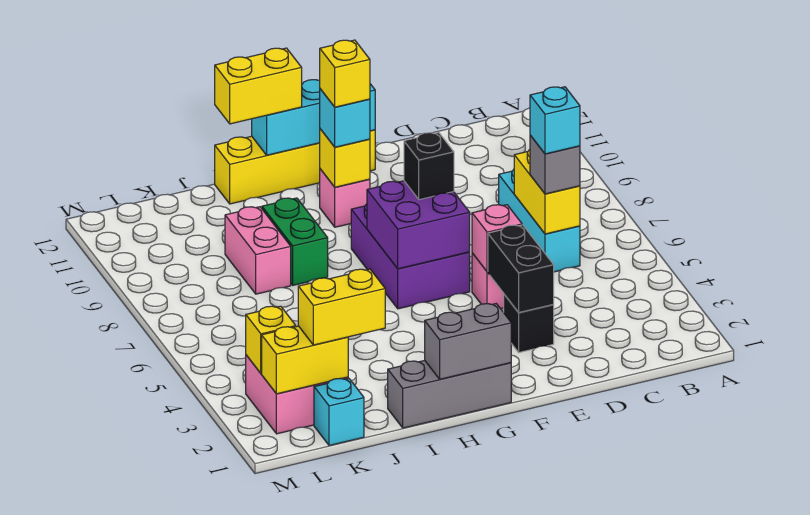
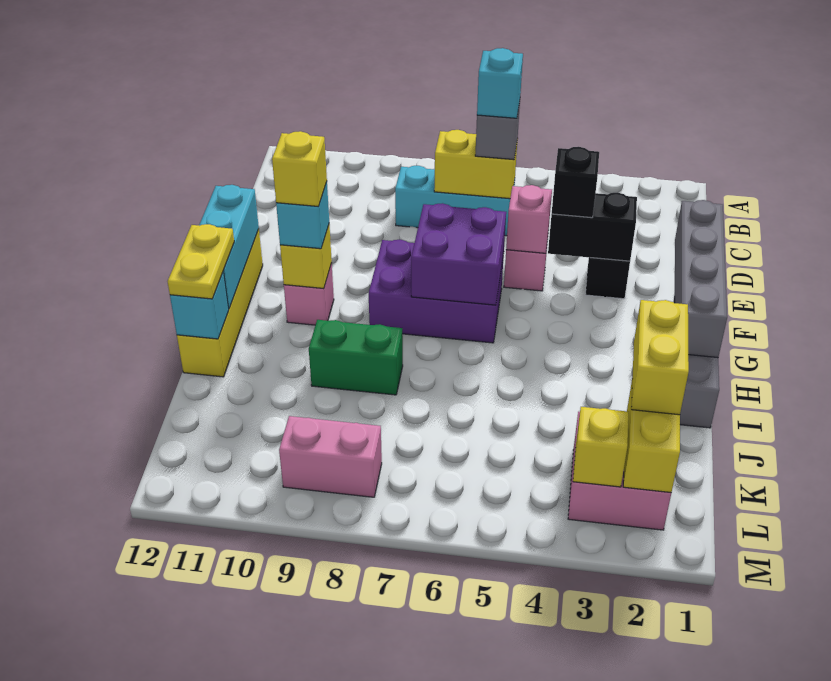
black 1x1 brick [404,133,454,200] -> black 1x1 brick moved to [552,147,599,218]
grey 1x2 brick [425,304,511,379] -> grey 1x4 brick [675,200,727,358]
yellow 1x2 brick [215,48,302,124] -> yellow 1x2 plate [168,224,234,299]
pink 1x2 brick [225,207,291,294] -> pink 1x2 brick moved to [279,416,382,497]
cyan 1x1 brick [314,378,364,445] -> cyan 1x1 brick moved to [170,272,229,339]

